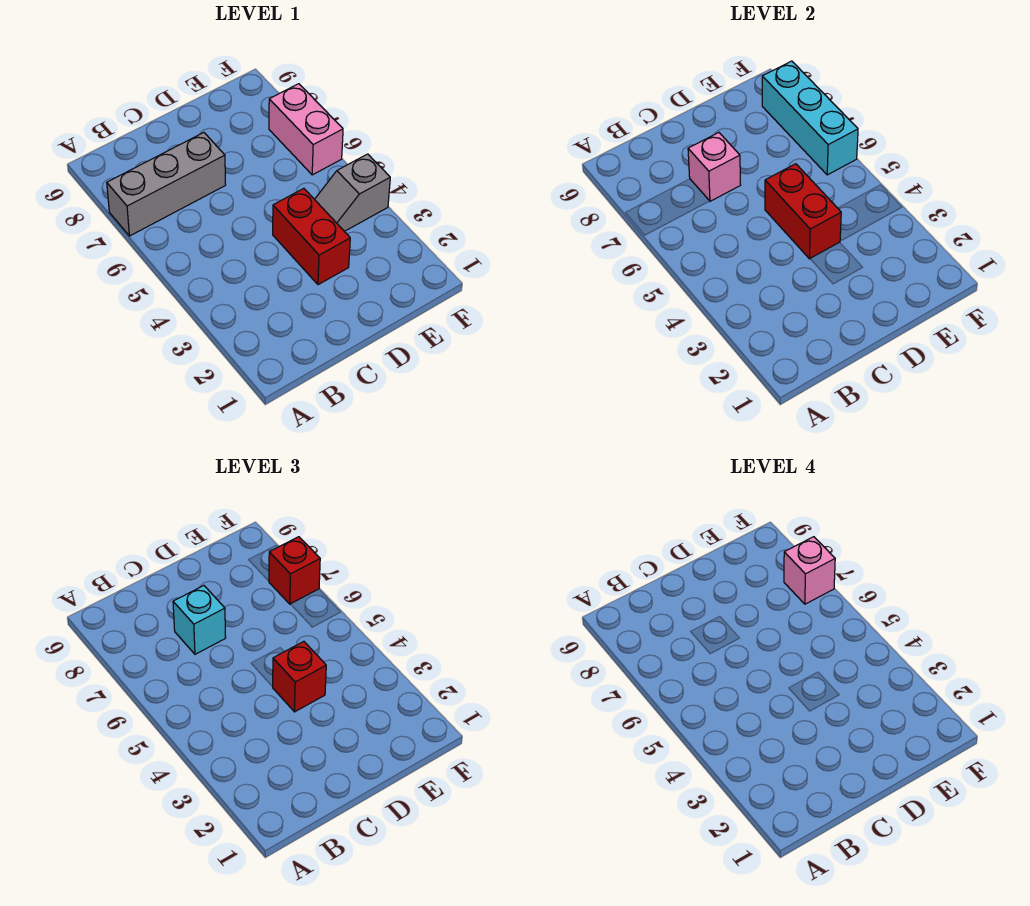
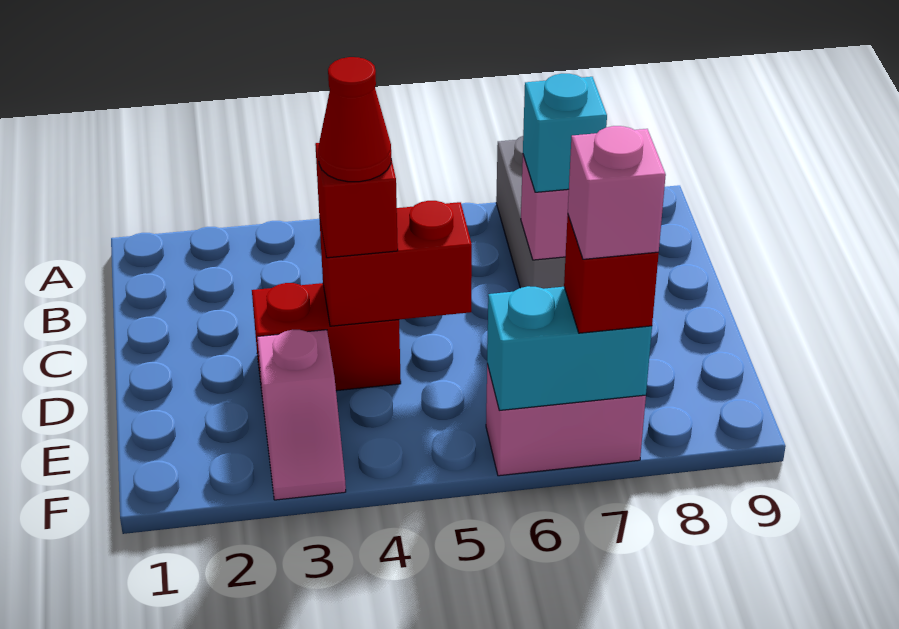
none -> red 1x1 cone [318,57,391,182]
none -> pink 1x2 slope [257,330,346,500]
grey 1x2 slope [314,154,390,231] -> none
cyan 1x3 brick [762,61,858,175] -> cyan 1x2 brick [487,286,652,410]

